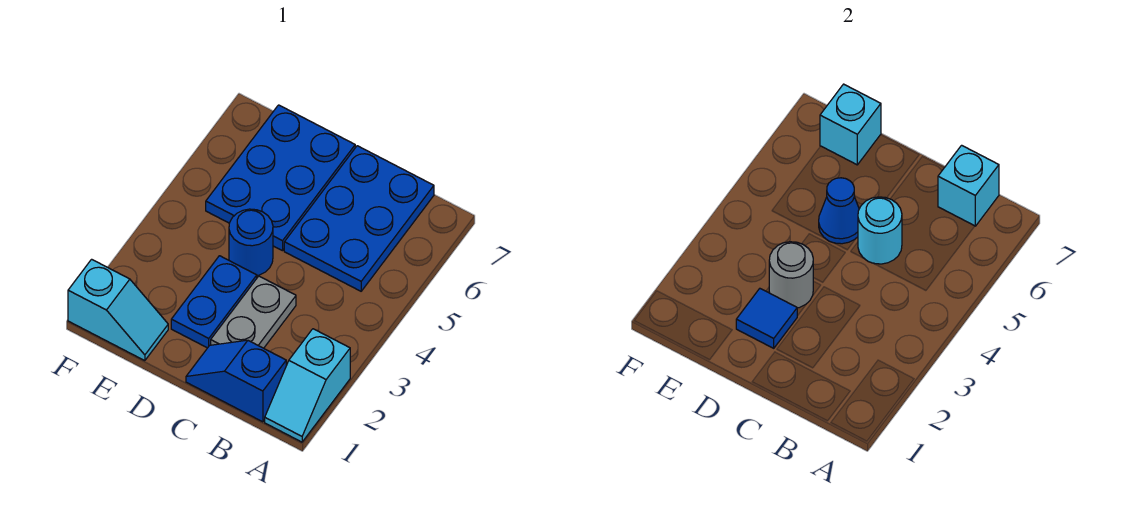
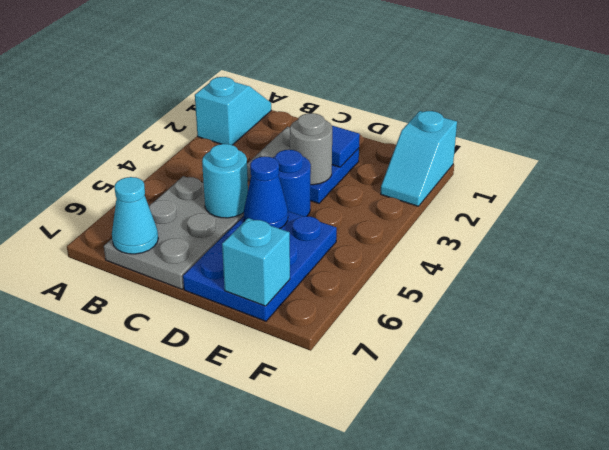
blue 1x2 slope [186,340,286,422] -> none
blue 2x3 plate [284,146,434,291] -> grey 2x3 plate [104,176,244,289]
cyan 1x1 brick [938,145,999,226] -> cyan 1x1 cone [112,177,158,254]
cyan 1x2 slope [68,259,168,361] -> cyan 1x2 slope turned to [381,111,457,206]

